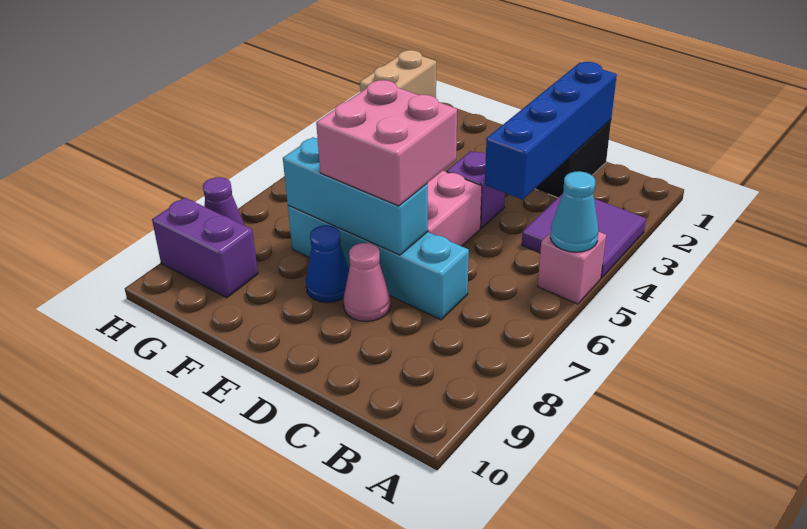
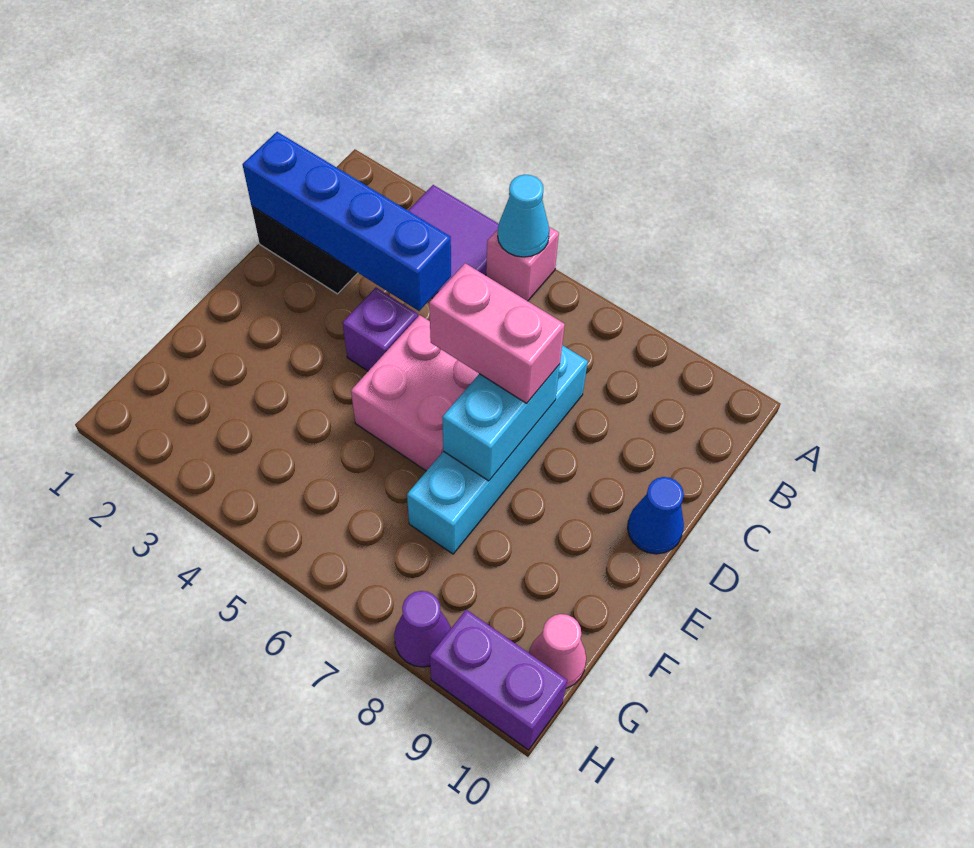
pink 2x2 brick [316,80,457,206] -> pink 1x2 brick [429,263,565,403]
cyan 1x3 brick [283,137,428,255] -> cyan 1x2 brick [442,364,560,481]
pink 1x1 cone [343,243,390,322] -> pink 1x1 cone moved to [529,614,586,688]
blue 1x1 cone [306,225,349,303] -> blue 1x1 cone moved to [628,477,684,554]
purple 1x2 brick [152,198,258,298] -> purple 1x2 brick turned to [430,610,567,750]
tan 1x2 brick [360,50,436,98] -> none

